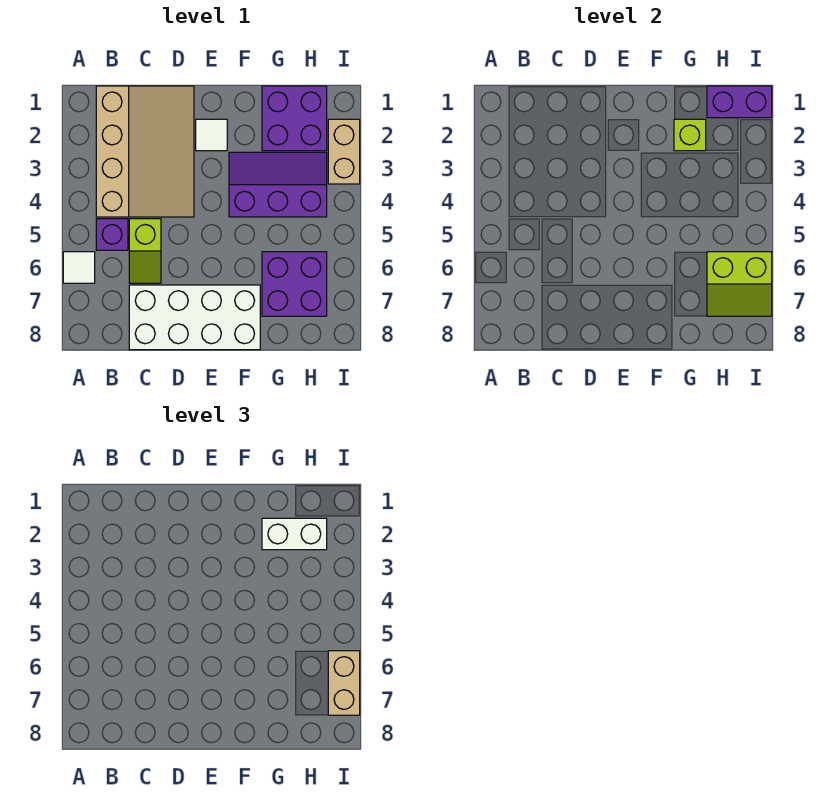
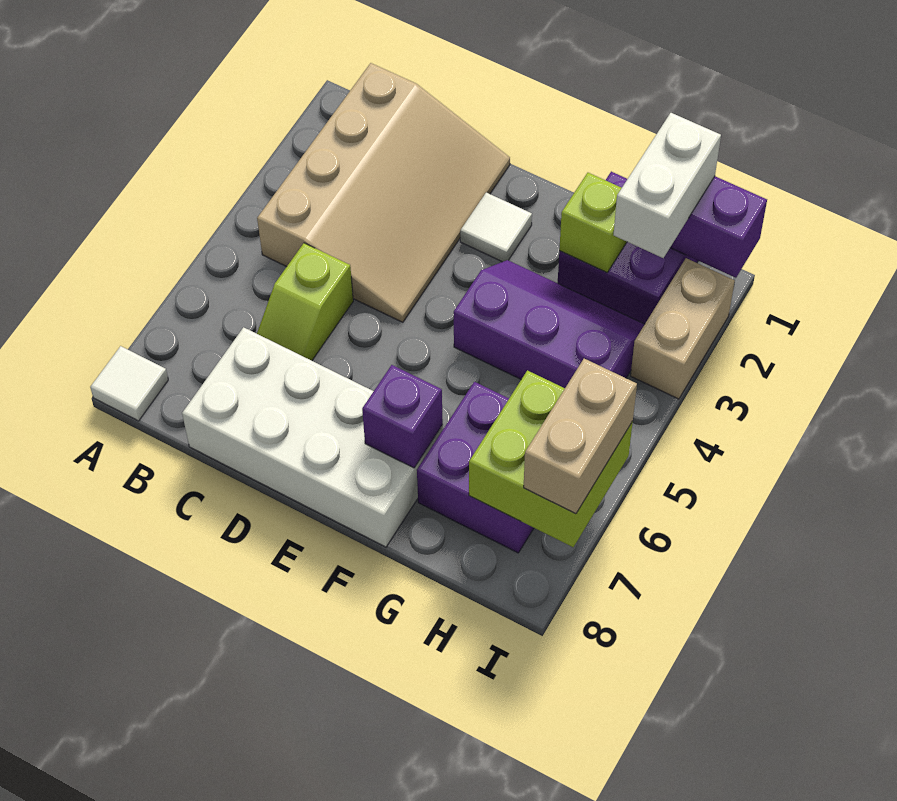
white 1x1 tile [63,252,95,283] -> white 1x1 tile moved to [90,346,168,421]
purple 1x1 brick [96,219,128,250] -> purple 1x1 brick moved to [362,365,443,468]
white 1x2 brick [262,518,327,550] -> white 1x2 brick turned to [614,113,721,258]
lime 2x2 slope [707,252,772,316] -> lime 2x2 brick [469,370,633,547]

